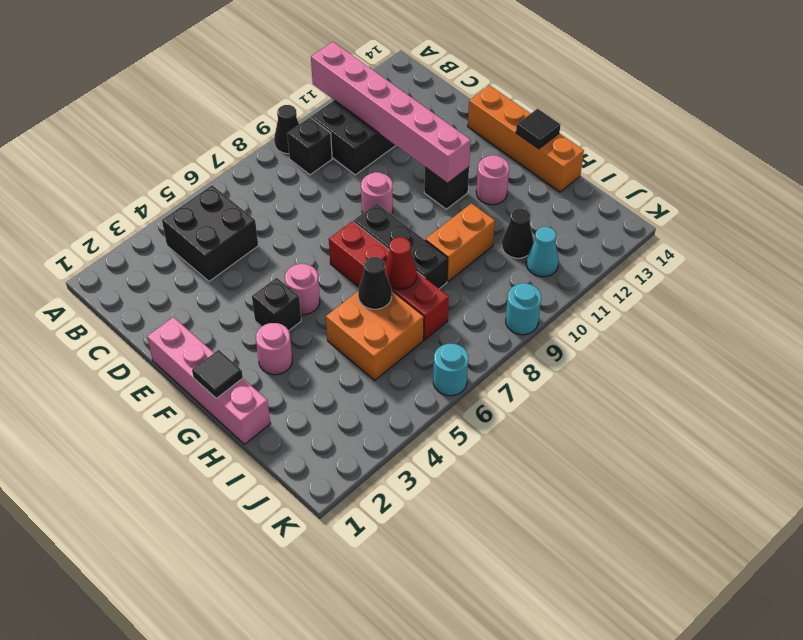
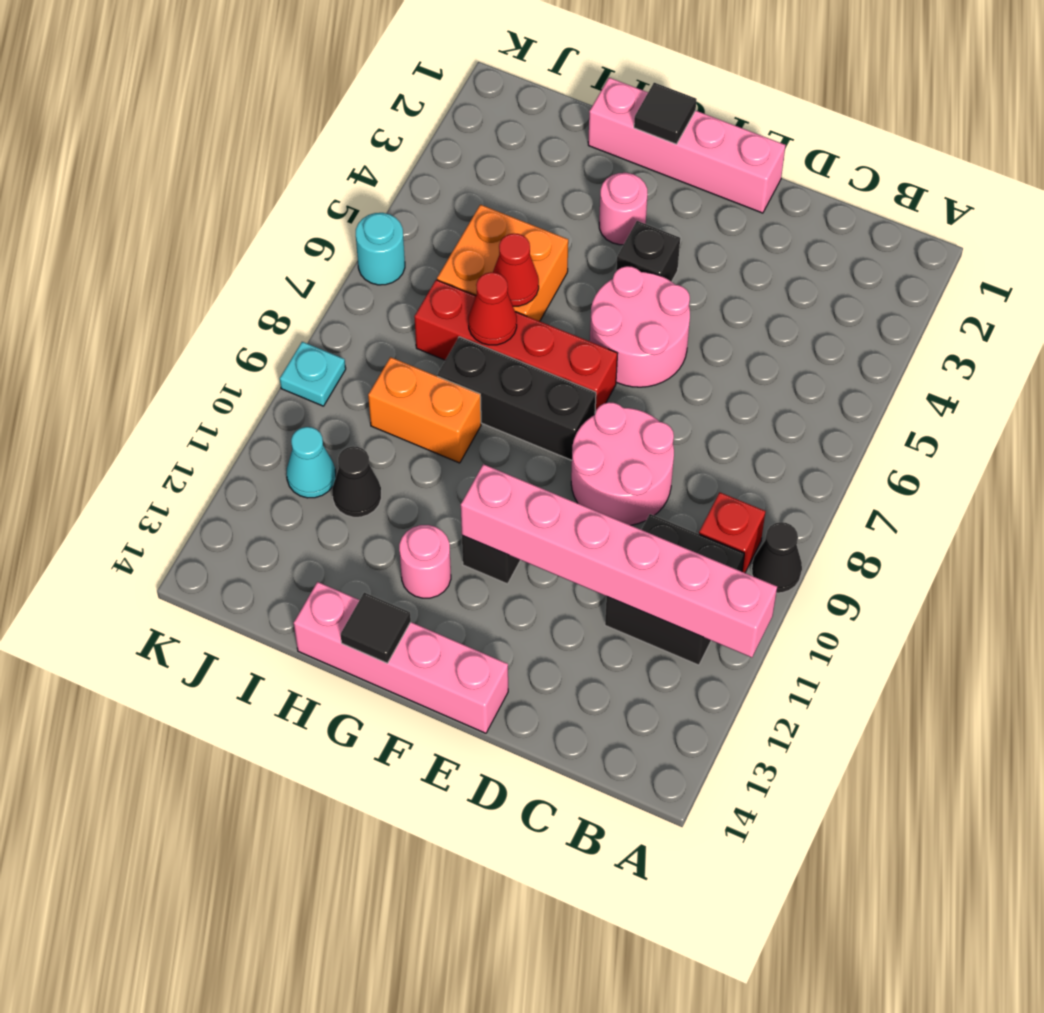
black 2x2 brick [162,185,258,281] -> none
black 1x1 brick [287,117,332,175] -> red 1x1 brick [699,492,765,573]
pink 1x1 round brick [361,172,393,214] -> pink 2x2 round brick [571,402,674,525]
orange 1x4 brick [468,85,584,192] -> pink 1x4 brick [294,582,508,733]
pink 1x1 round brick [285,264,320,315] -> pink 2x2 round brick [590,266,690,387]
black 1x1 cone [358,257,392,309] -> red 1x1 cone [493,234,539,306]
orange 1x2 brick [425,203,495,282] -> orange 1x2 brick turned to [368,357,481,463]
cyan 1x1 round brick [506,283,541,335] -> cyan 1x1 plate [280,342,346,406]

